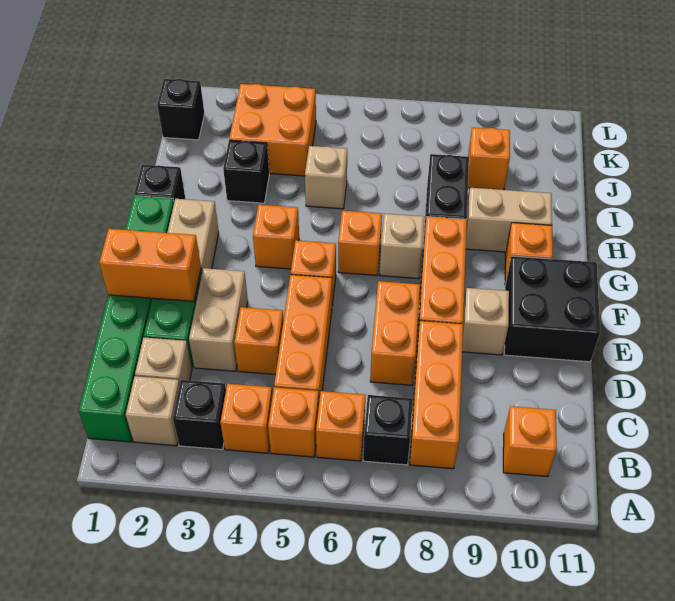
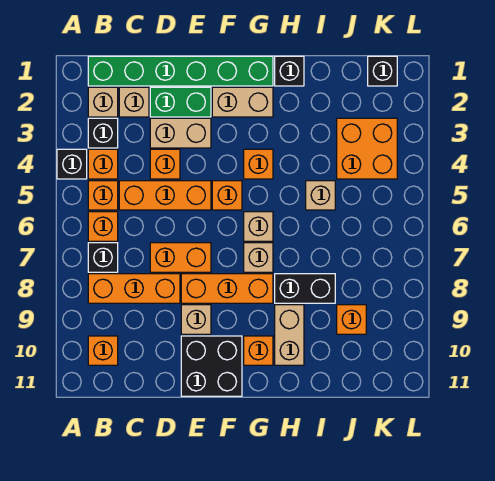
orange 1x2 brick [99,229,201,301] -> none
orange 1x1 brick [338,211,382,275] -> tan 1x1 brick [244,212,273,241]
black 1x1 brick [223,140,269,203] -> black 1x1 brick moved to [57,149,87,179]

